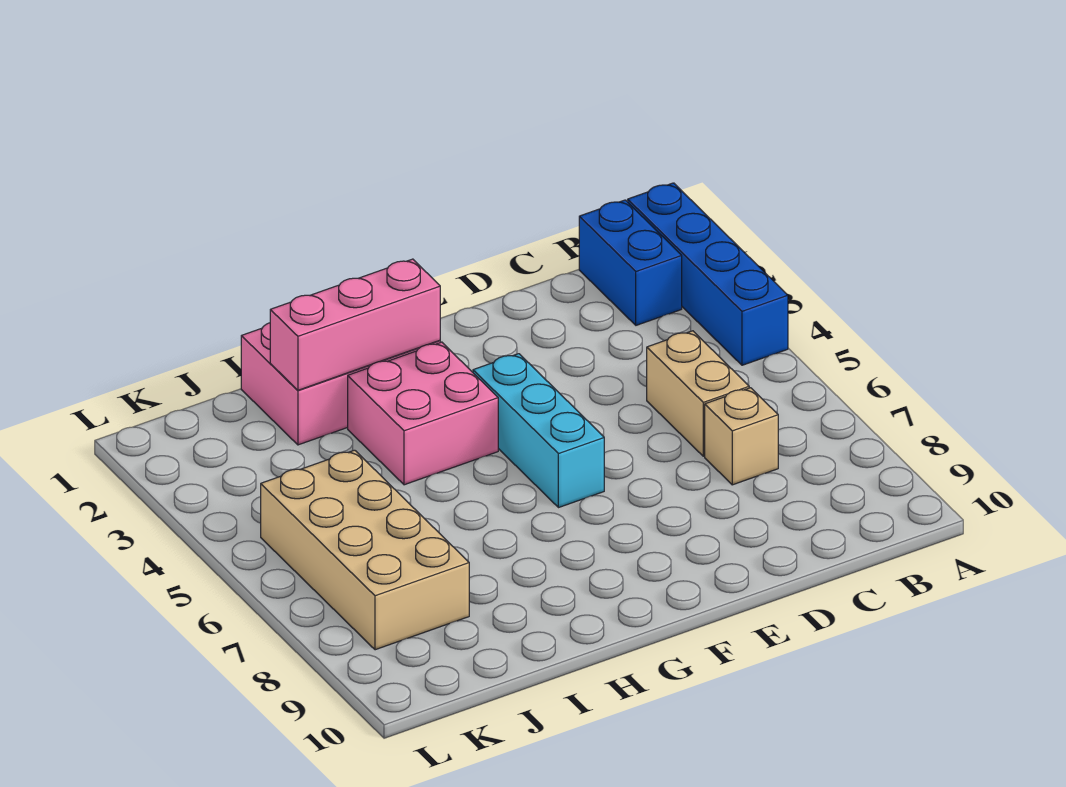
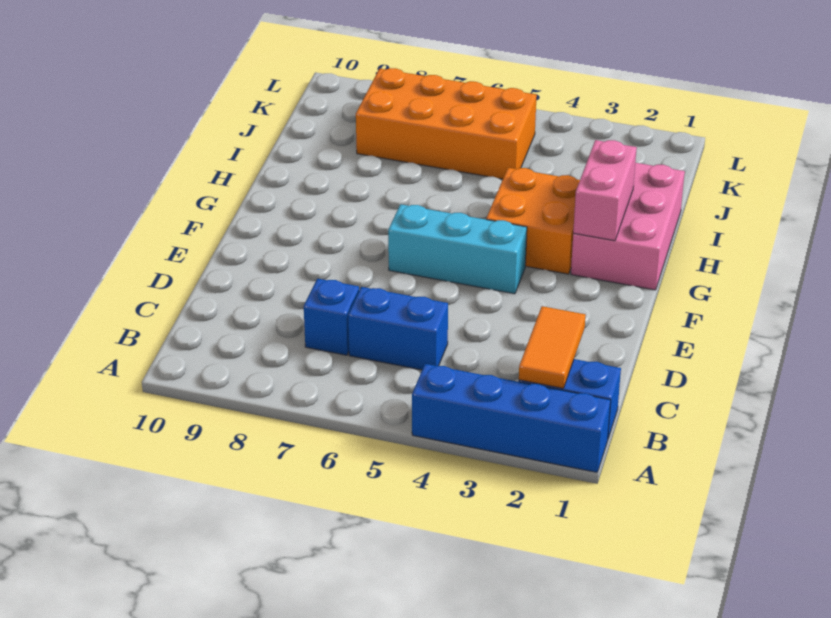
none -> orange 1x2 tile [519,306,586,388]
tan 1x2 brick [647,331,749,456] -> blue 1x2 brick [348,287,448,370]
tan 1x1 brick [705,388,778,485] -> blue 1x1 brick [304,279,359,355]
pink 1x3 brick [270,259,440,390] -> pink 1x2 brick [573,140,637,241]
pink 2x2 brick [348,342,498,485] -> orange 2x2 brick [486,168,580,274]
tan 2x4 brick [261,450,469,650] -> orange 2x4 brick [356,68,537,179]

